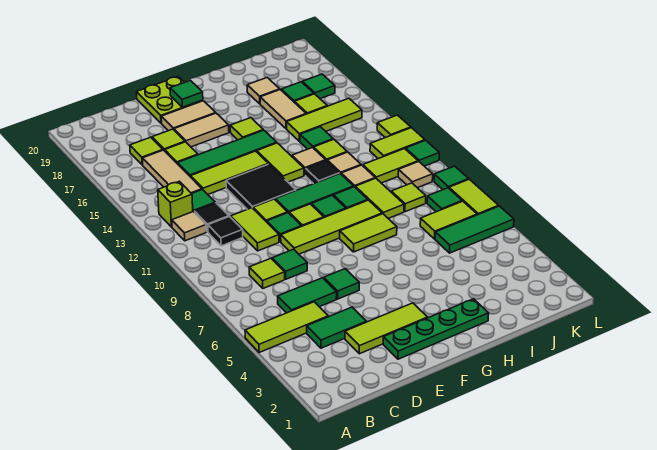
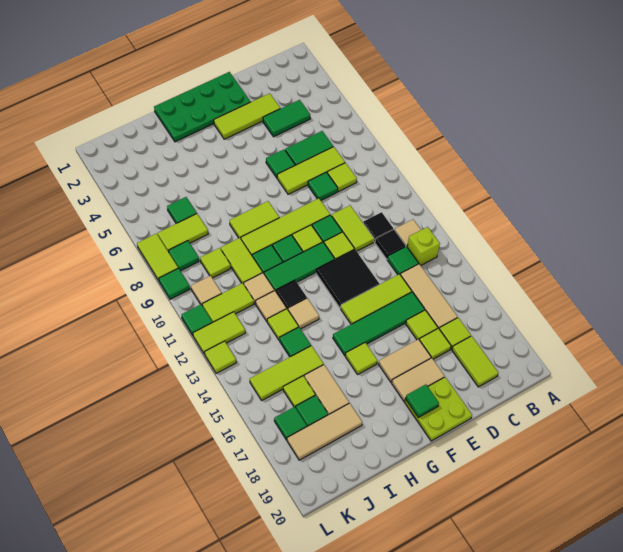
lime 1x3 tile [245,302,328,353] -> lime 1x3 tile moved to [277,147,345,194]
green 1x4 plate [383,299,489,359] -> green 2x4 plate [154,72,251,142]
lime 1x2 tile [257,143,304,182] -> lime 1x2 tile moved to [452,336,498,387]
tan 1x1 tile [247,78,280,104] -> tan 1x3 tile [287,403,362,460]
green 1x3 tile [435,206,514,253] -> green 1x1 tile [167,197,197,224]

